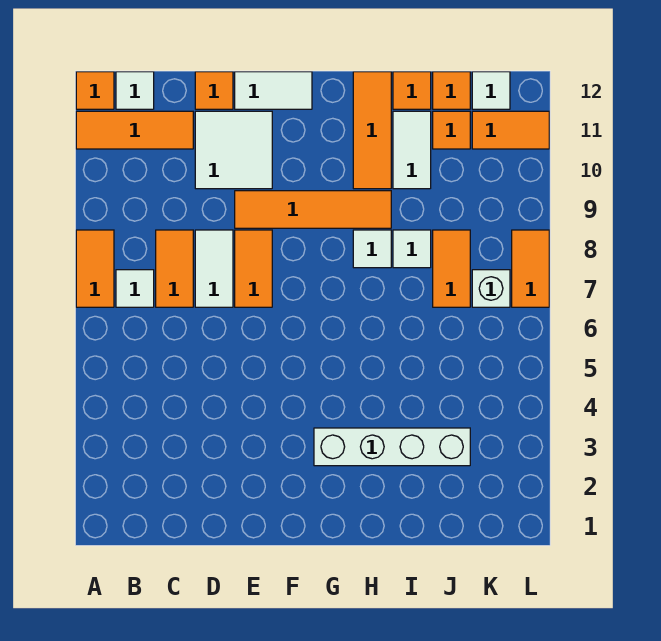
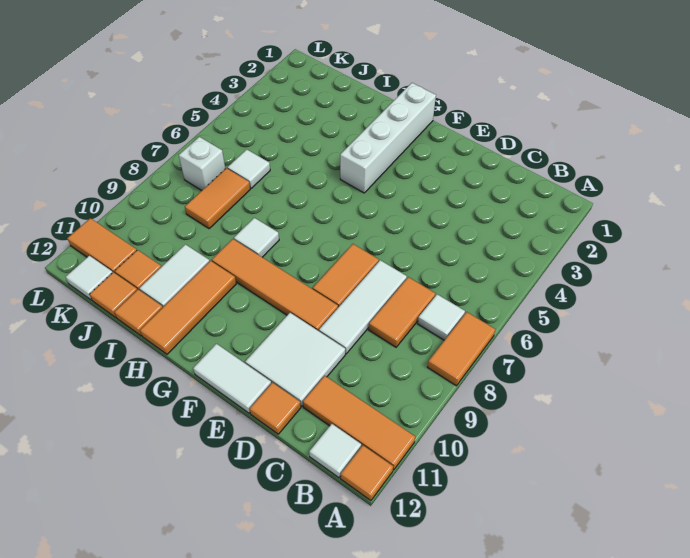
white 1x2 tile [195,230,233,307] -> white 1x3 tile [319,260,407,354]
white 1x4 brick [314,428,470,466] -> white 1x4 brick turned to [340,83,436,193]
white 1x1 tile [393,230,431,268] -> white 1x1 tile moved to [227,149,270,188]
orange 1x2 tile [512,230,549,307] -> none

